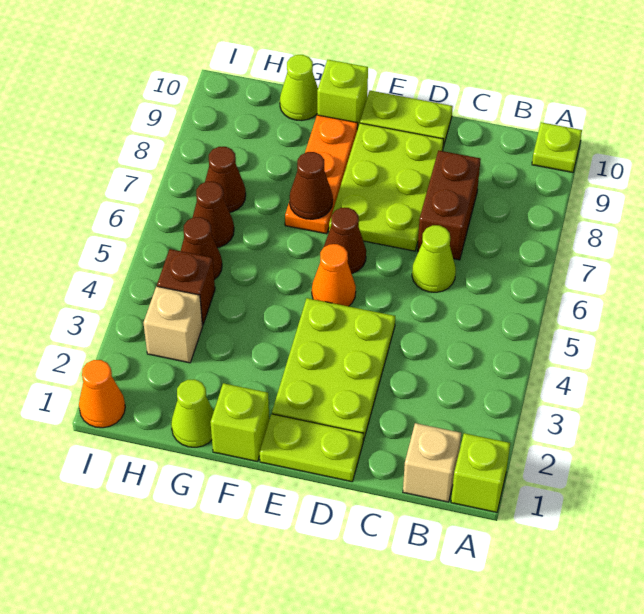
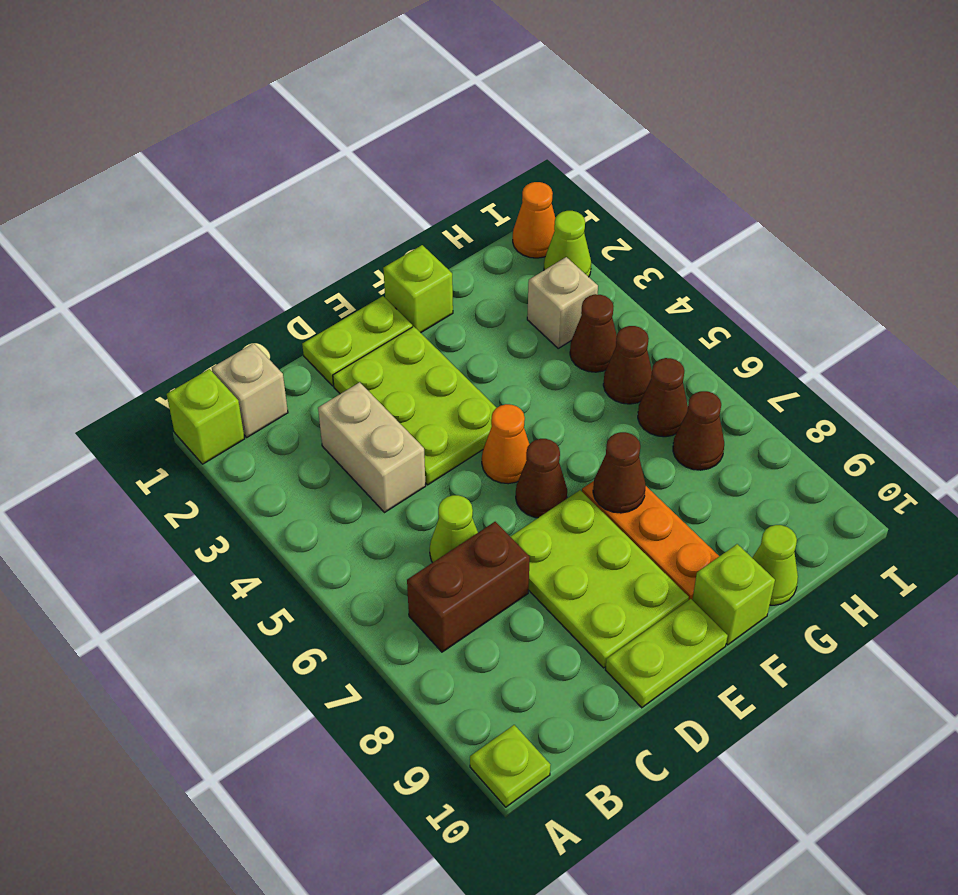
none -> tan 1x2 brick [318,382,426,513]
brown 1x2 brick [417,150,481,260] -> brown 1x2 brick turned to [407,522,530,652]
lime 1x1 cone [171,379,214,447] -> lime 1x1 cone moved to [544,211,591,277]
brown 1x1 brick [157,249,215,325] -> brown 1x1 cone [570,294,617,372]

